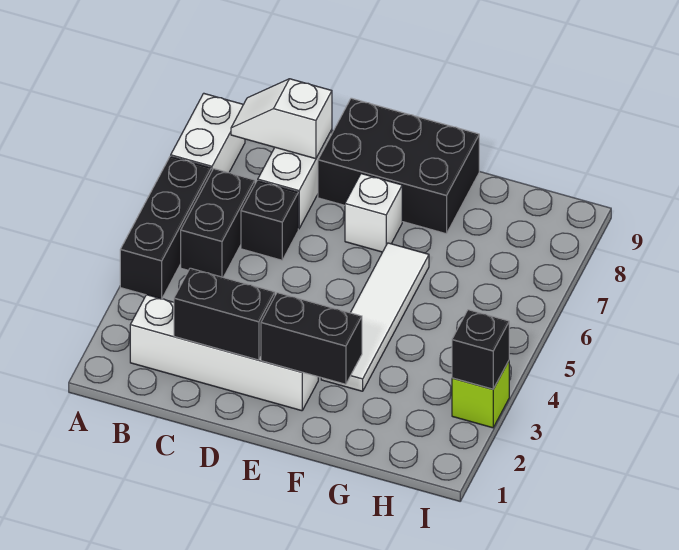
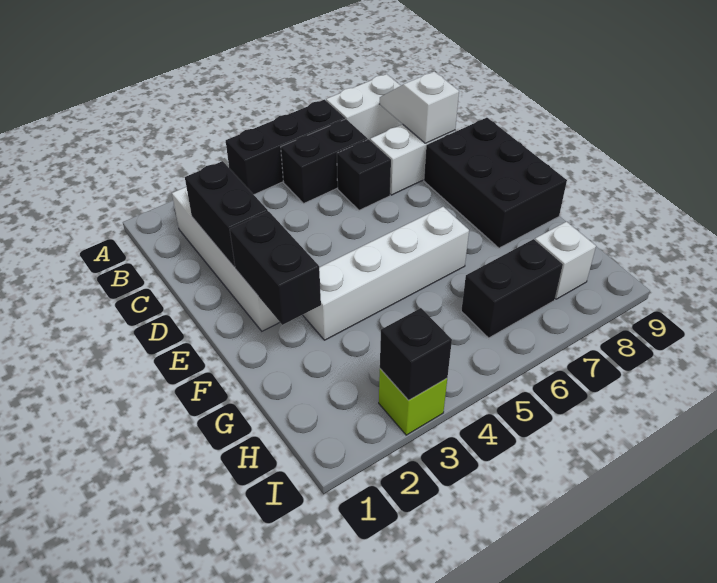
white 1x1 brick [345,174,402,252] -> white 1x1 brick moved to [535,222,596,299]
white 1x4 tile [321,243,429,391] -> white 1x4 brick [303,207,469,340]
none -> black 1x2 brick [461,239,563,338]

